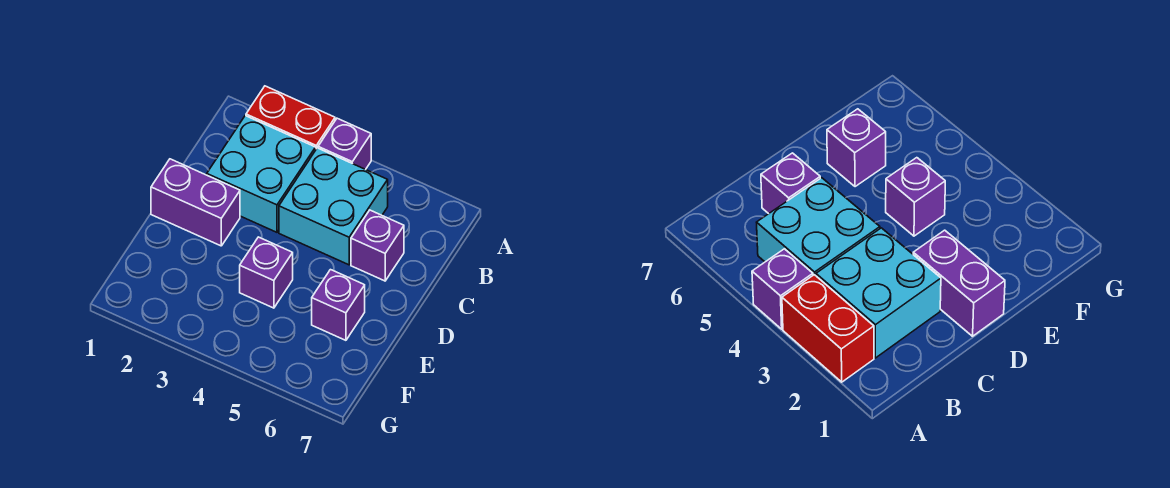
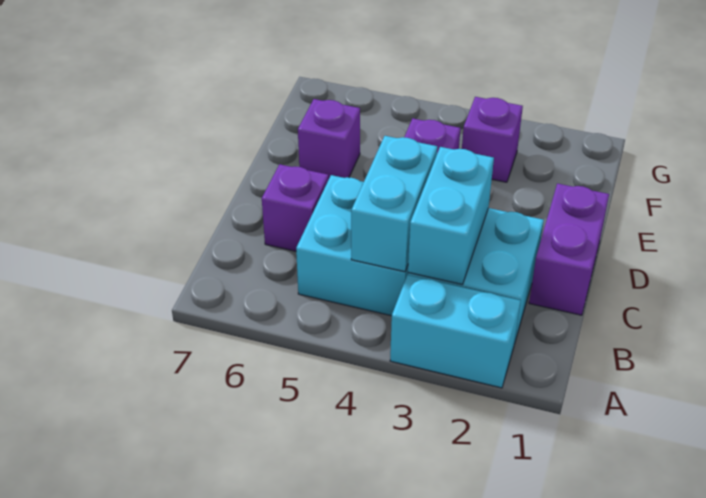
red 1x2 brick [246,86,335,150] -> cyan 1x2 brick [390,275,520,388]
purple 1x1 brick [318,118,371,170] -> purple 1x1 brick moved to [462,97,523,182]
none -> cyan 1x2 brick [408,147,494,285]
none -> cyan 1x2 brick [351,136,437,272]
purple 1x2 brick [151,159,240,246] -> purple 1x2 brick turned to [529,183,609,315]

